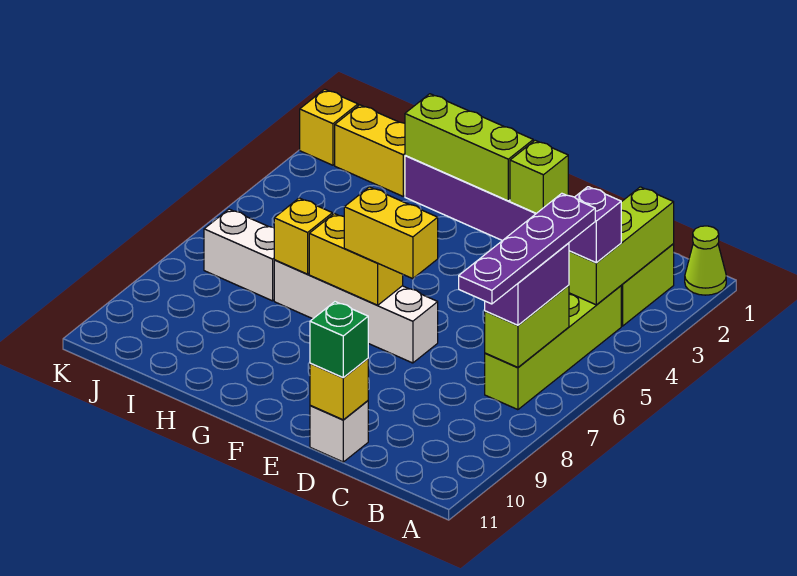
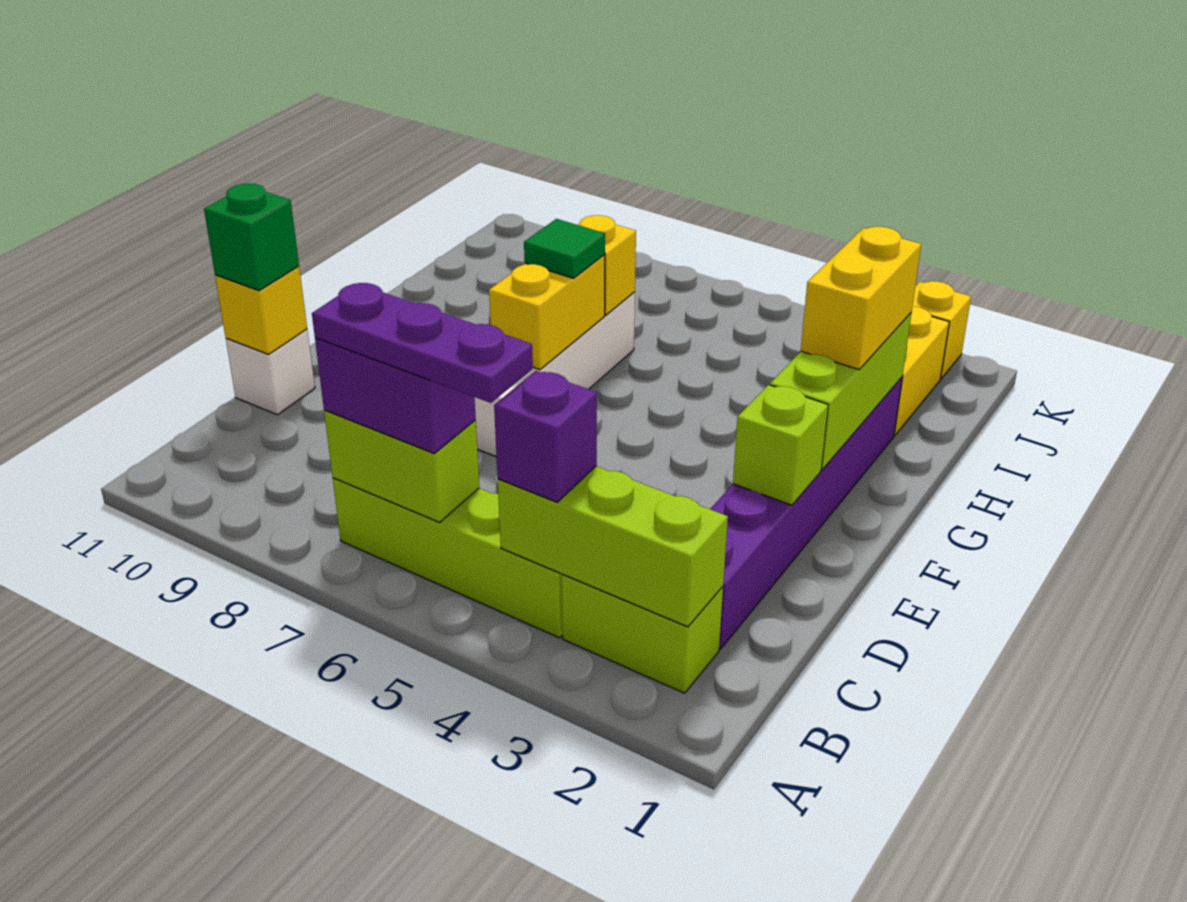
lime 1x1 cone [685,226,726,295] -> none
purple 1x4 plate [459,193,595,304] -> purple 1x3 plate [312,283,533,403]
yellow 1x2 brick [344,187,438,279] -> yellow 1x2 brick moved to [801,227,921,370]
none -> green 1x1 tile [524,219,605,278]
white 1x2 brick [204,209,274,301] -> none

